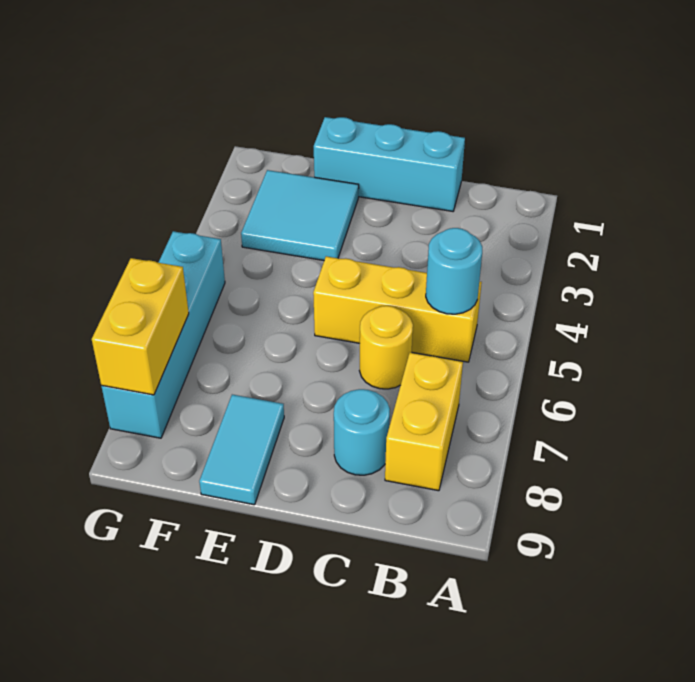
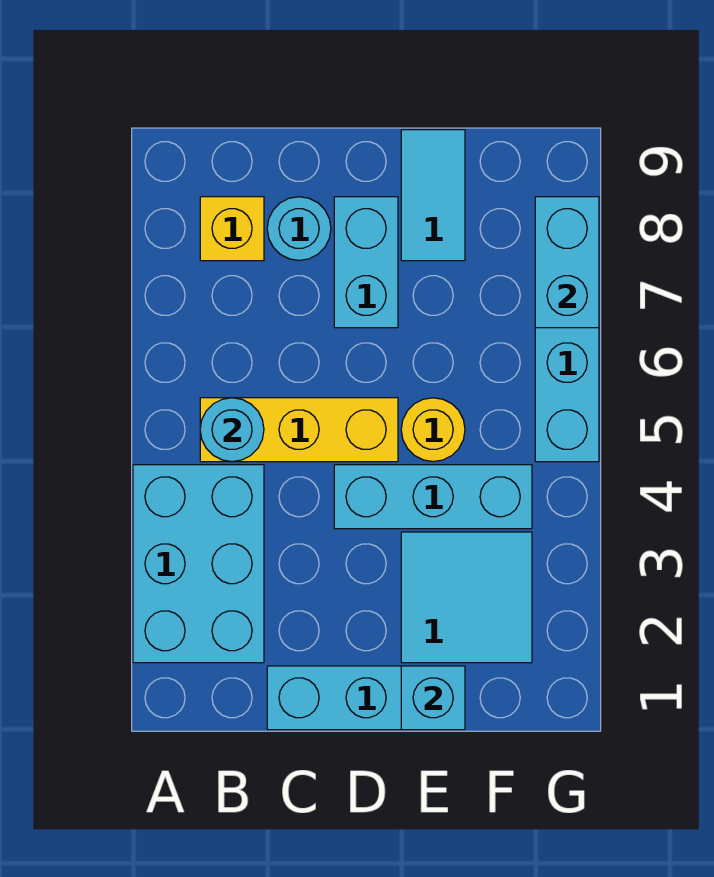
none -> cyan 2x3 brick [133,465,264,663]
yellow 1x2 brick [385,352,463,491] -> yellow 1x1 brick [200,197,264,261]
yellow 1x1 round brick [359,306,413,389] -> yellow 1x1 round brick moved to [401,398,465,462]
none -> cyan 1x3 brick [334,465,532,529]
none -> cyan 1x2 brick [334,197,398,328]
none -> cyan 1x1 brick [401,666,465,730]
yellow 1x2 brick [92,258,189,395] -> cyan 1x2 brick [535,197,599,328]

